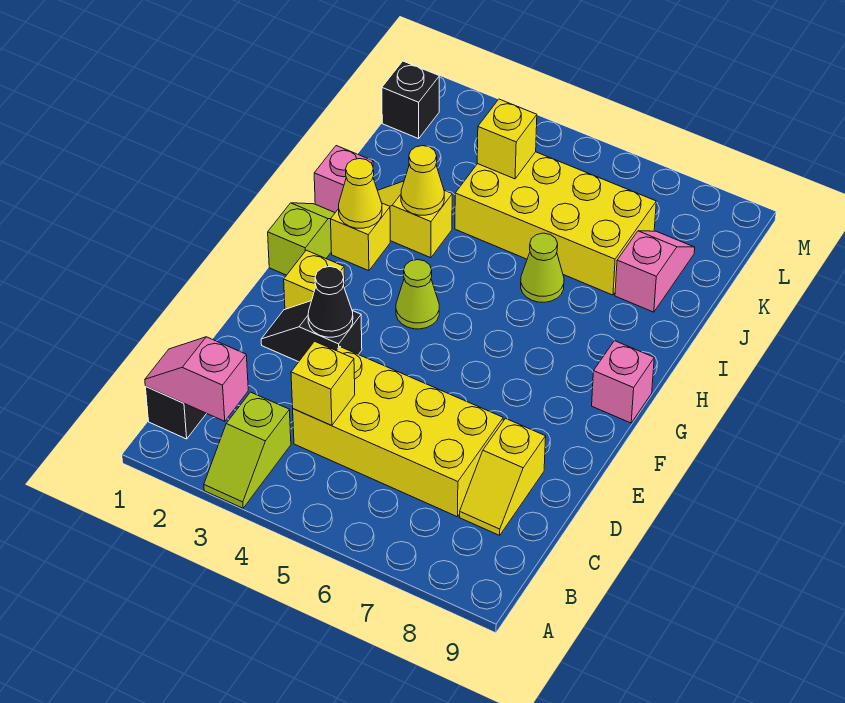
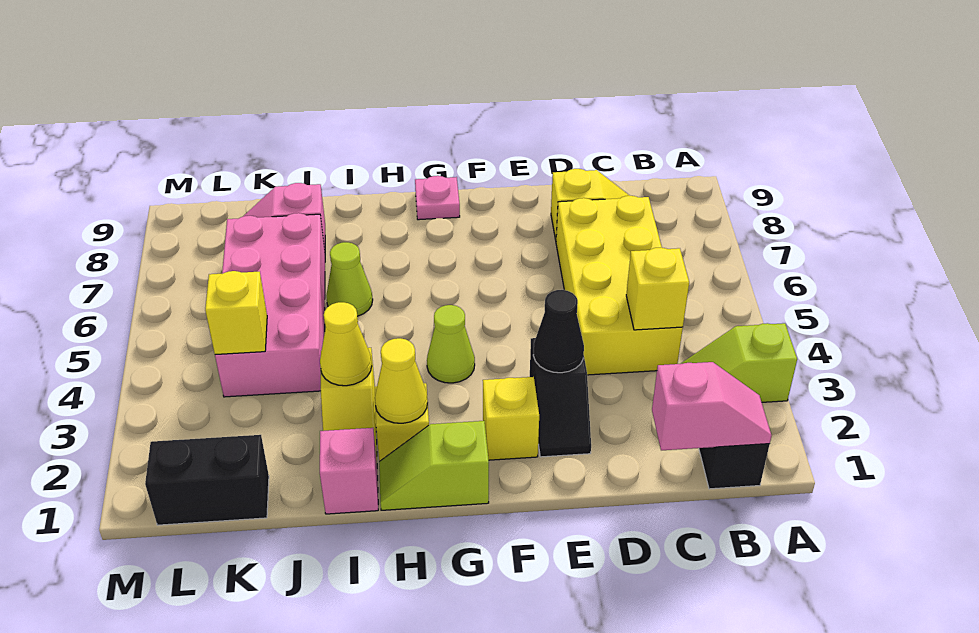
lime 1x2 slope [204,392,291,508] -> lime 1x2 slope turned to [681,323,797,402]
pink 1x2 slope [145,337,248,421] -> pink 1x2 slope turned to [652,362,772,450]
pink 1x1 brick [592,341,654,423] -> pink 1x1 plate [415,176,460,220]
yellow 2x4 brick [455,152,656,295] -> pink 2x4 brick [215,213,325,397]
black 1x1 brick [382,61,439,139] -> black 1x2 brick [145,435,269,525]

